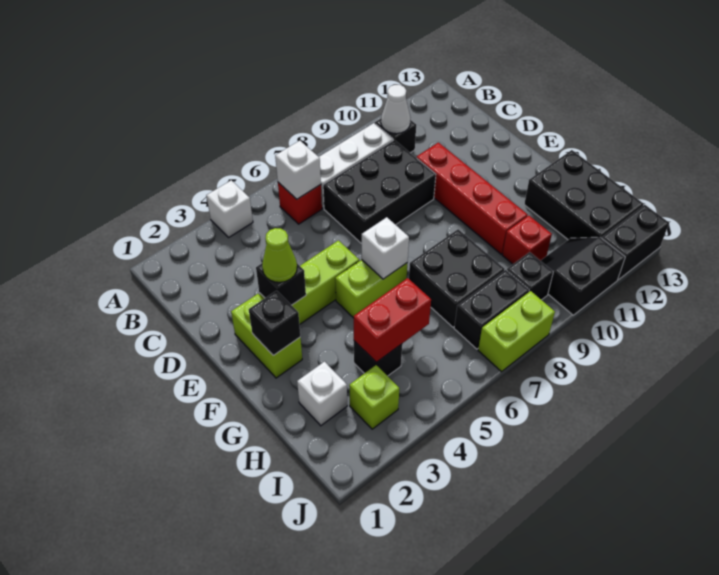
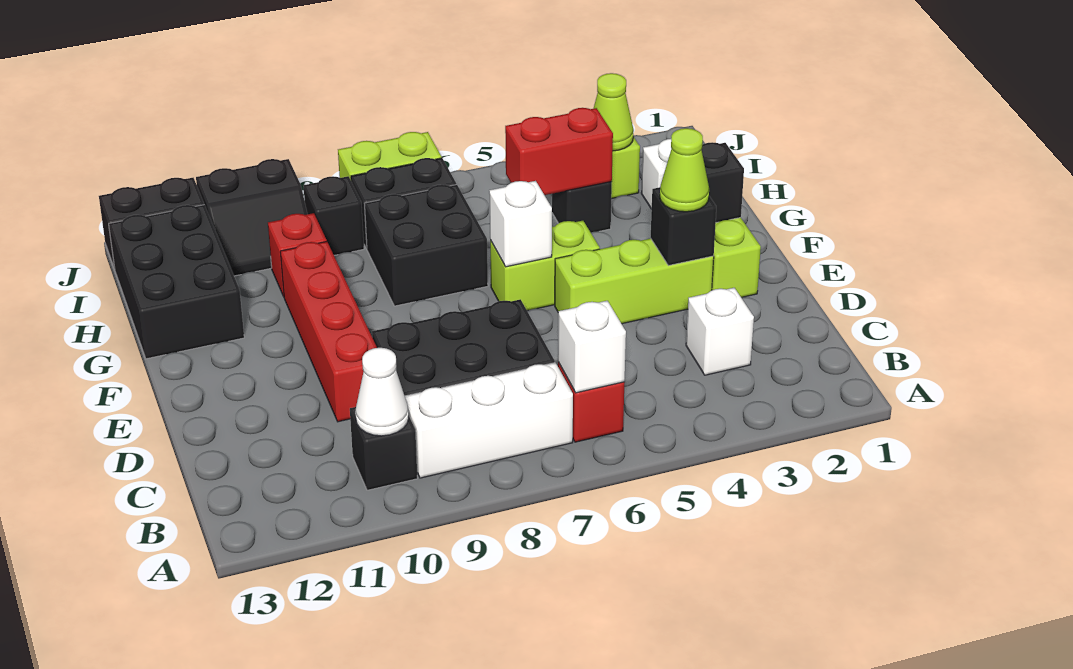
white 1x1 brick [206,180,253,237] -> white 1x1 brick moved to [686,288,754,375]
none -> lime 1x1 cone [593,73,634,151]

